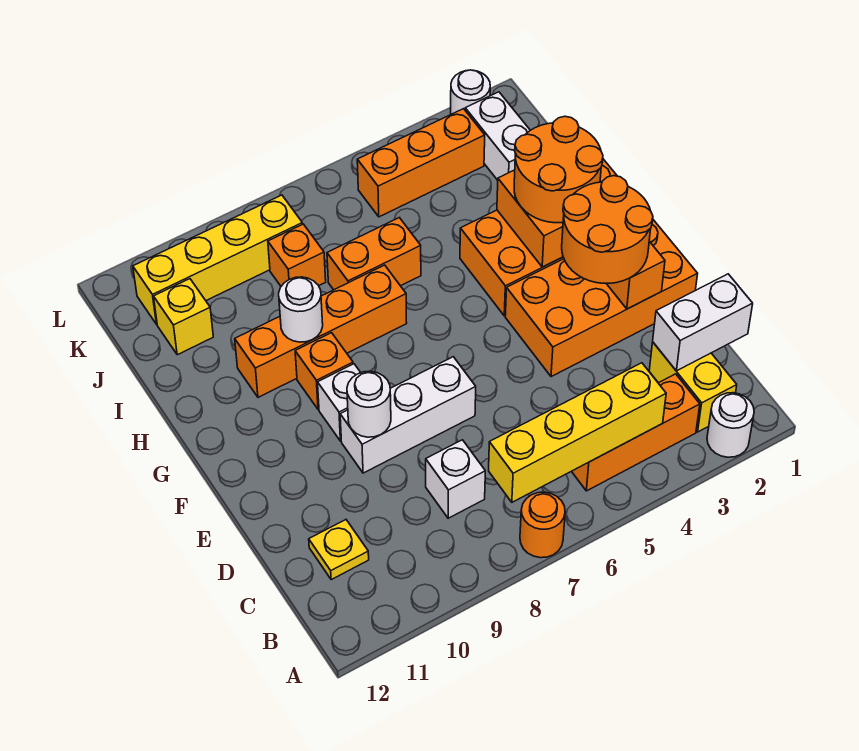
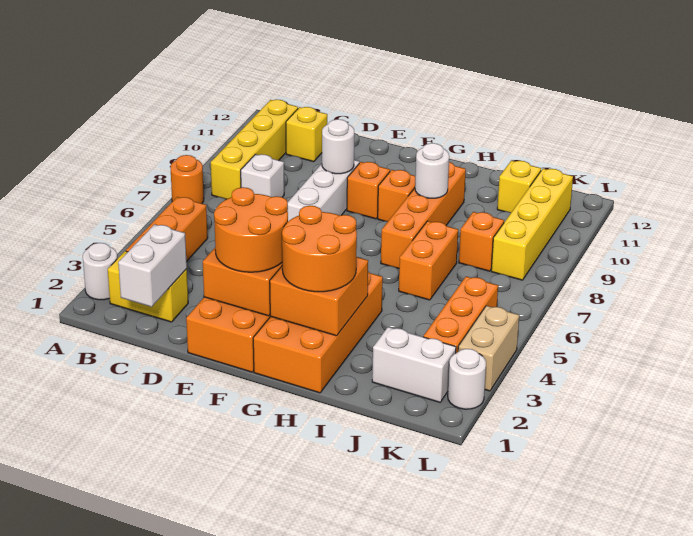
yellow 1x4 brick [489,363,666,502] -> yellow 1x4 brick moved to [211,100,298,199]
yellow 1x1 plate [309,520,369,580] -> yellow 1x1 brick [286,107,327,162]
white 1x1 brick [318,364,361,441] -> orange 1x1 brick [347,162,390,219]
none -> tan 1x2 brick [458,306,519,391]

